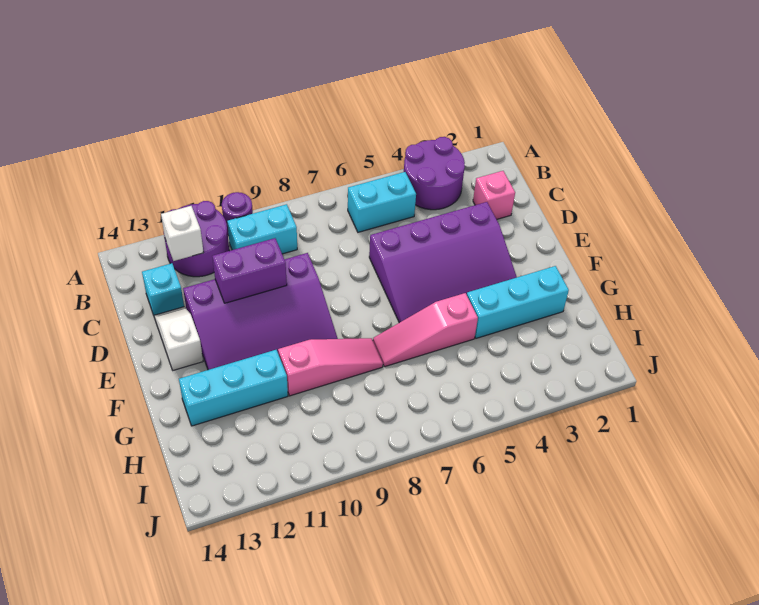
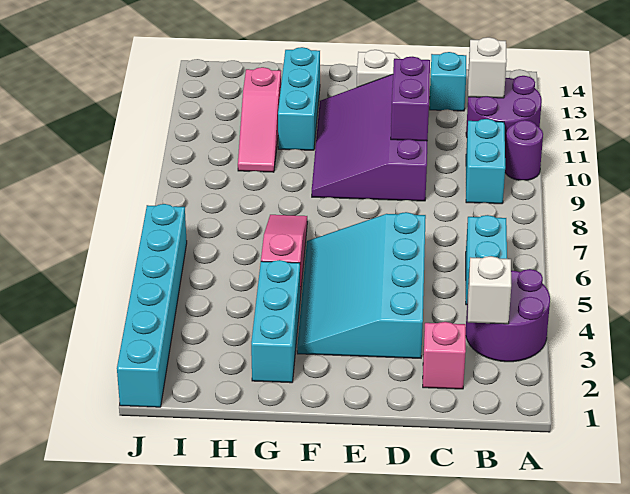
none -> white 1x1 brick [468,256,511,324]
purple 3x4 slope [369,202,517,323] -> cyan 3x4 slope [297,212,426,358]
pink 1x3 slope [278,338,383,396] -> pink 1x3 slope moved to [238,67,281,172]
none -> cyan 1x6 brick [117,204,187,407]

